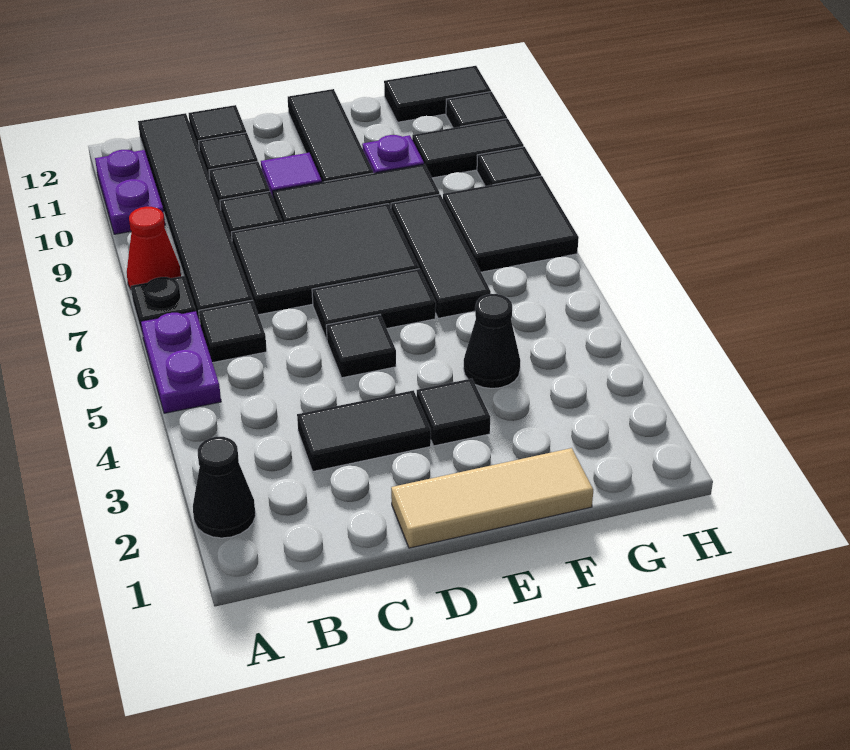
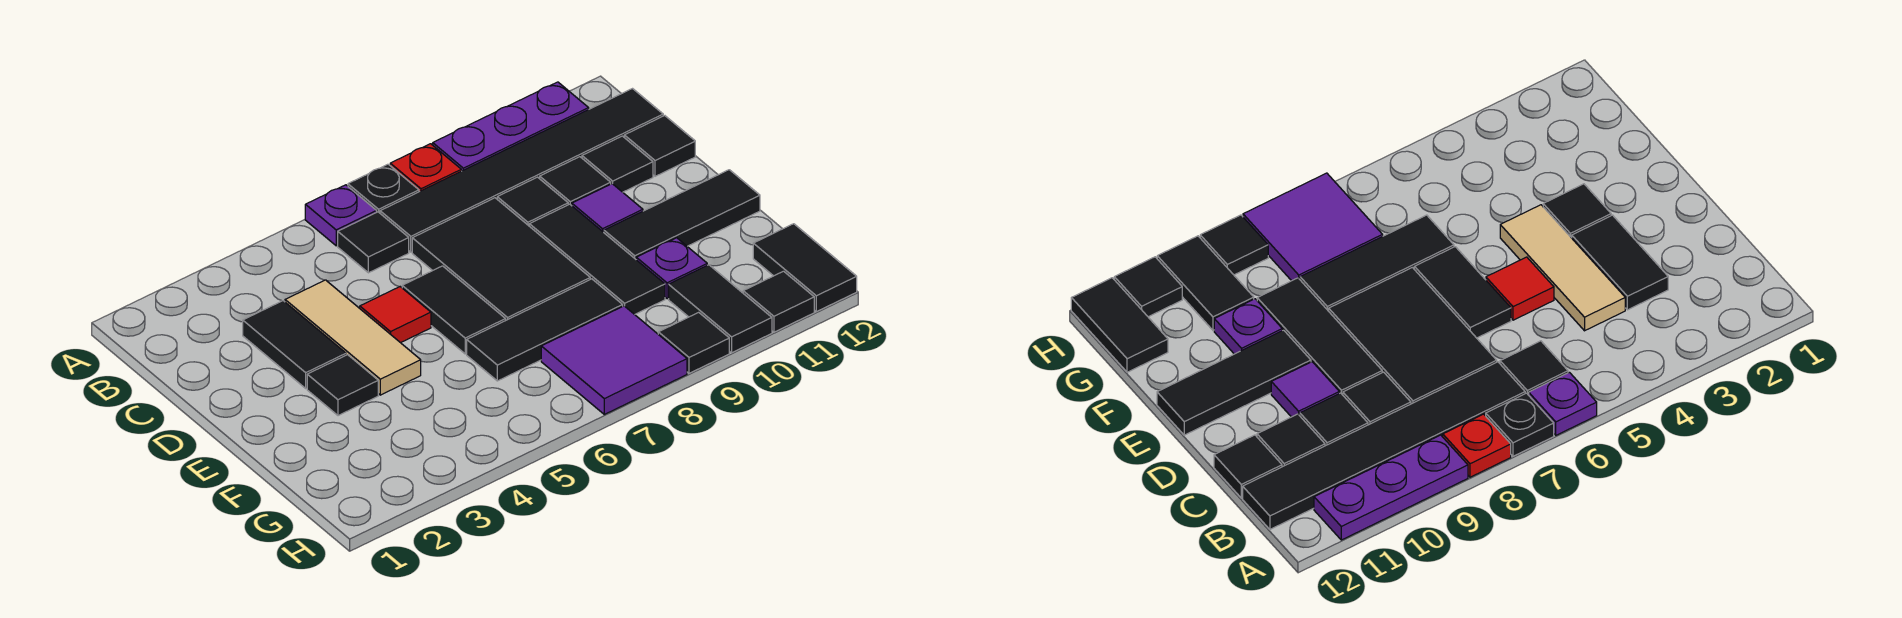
black 1x1 cone [193,437,256,538] -> none
purple 1x2 plate [141,311,221,413] -> purple 1x1 plate [305,185,377,246]
red 1x1 cone [127,207,181,289] -> red 1x1 plate [390,144,461,192]
purple 1x2 plate [95,150,165,234] -> purple 1x3 plate [433,82,589,171]
tan 1x3 tile [391,448,593,548] -> tan 1x3 tile moved to [285,280,421,395]
black 1x1 tile [326,315,396,378] -> red 1x1 tile [360,287,431,343]
black 1x1 cone [463,294,520,388] -> none
black 2x2 tile [443,176,579,272] -> purple 2x2 tile [541,306,687,414]

